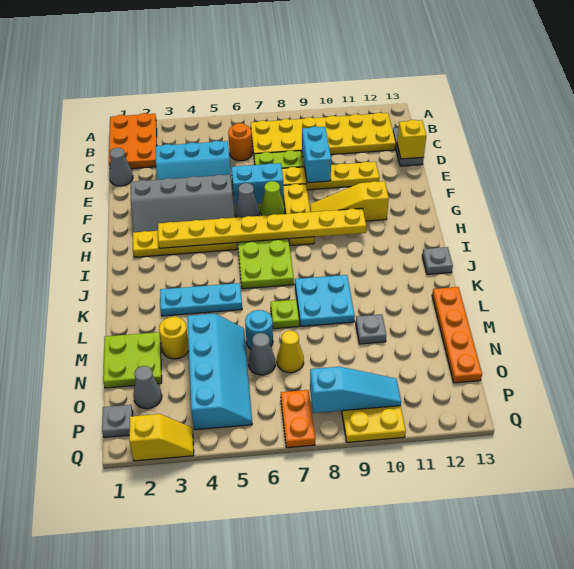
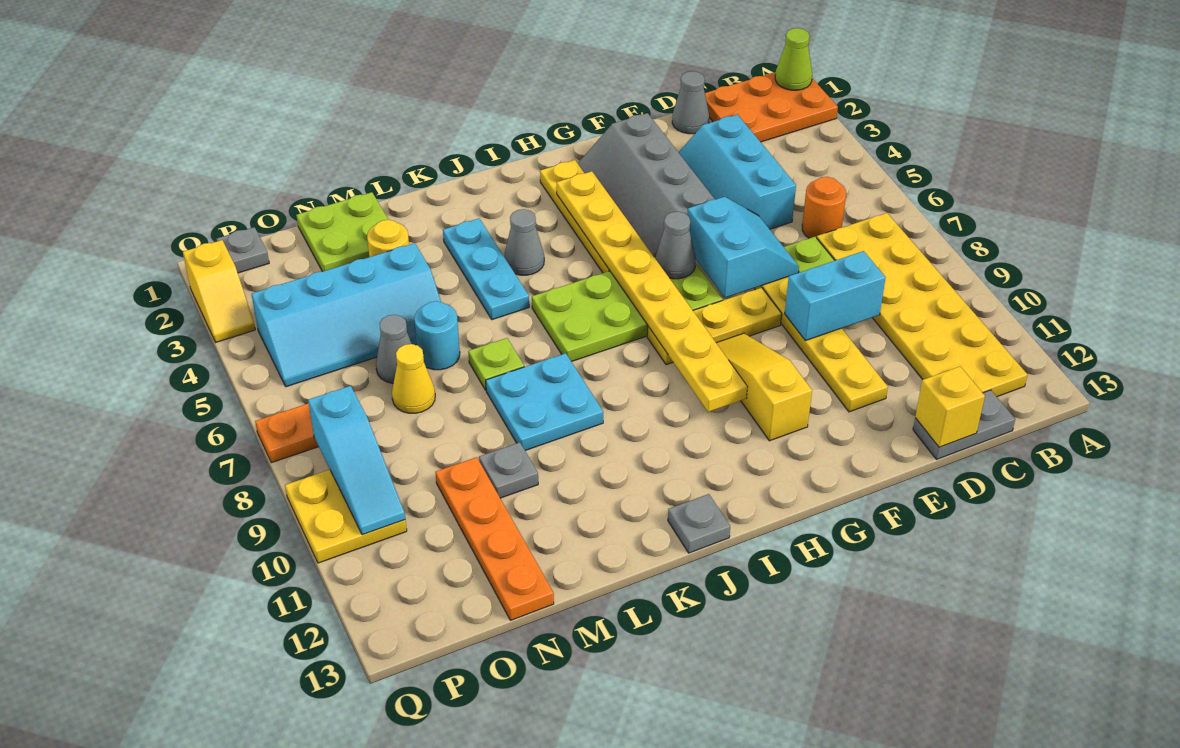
lime 1x1 cone [261,181,285,216] -> lime 1x1 cone moved to [775,28,812,90]
orange 1x4 plate [432,287,482,383] -> orange 1x4 plate turned to [435,457,554,620]
grey 1x1 cone [133,366,162,409] -> grey 1x1 cone moved to [504,209,544,275]

